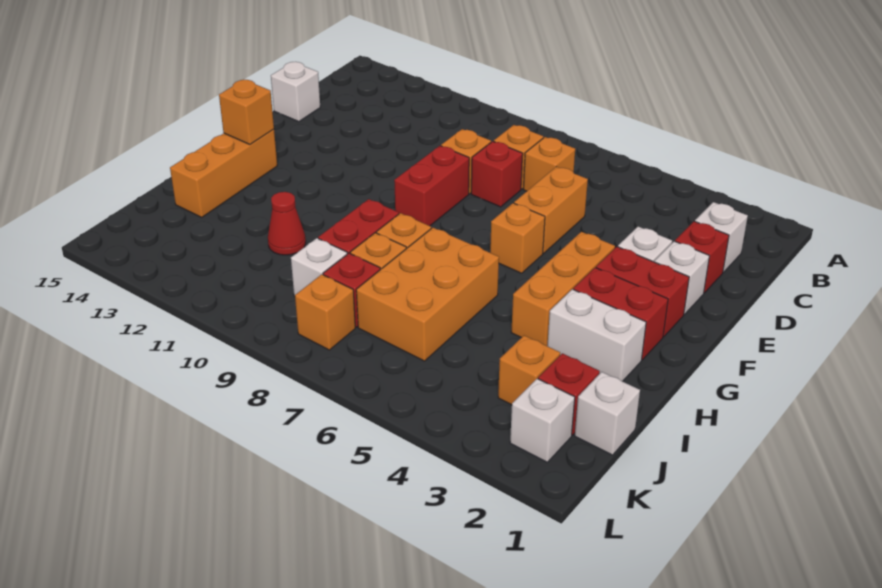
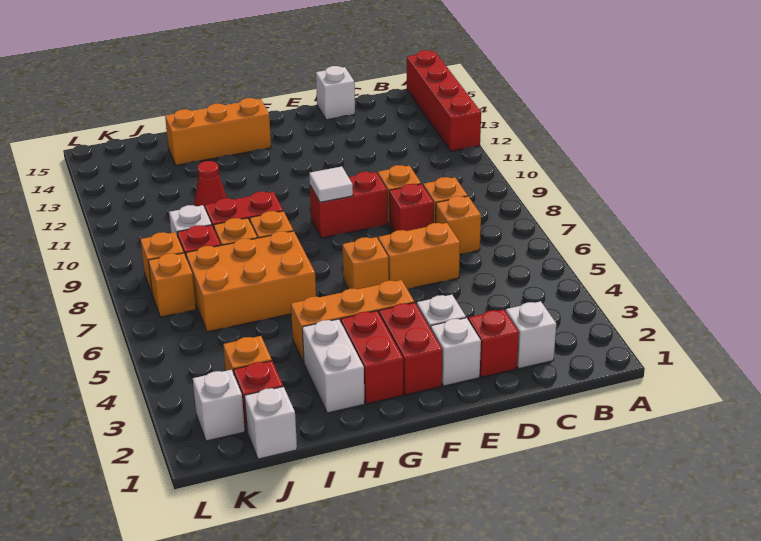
none -> red 1x4 brick [407,50,481,151]
none -> white 1x1 tile [309,167,353,202]
orange 1x1 brick [219,80,274,144] -> orange 1x1 brick moved to [148,253,196,317]

